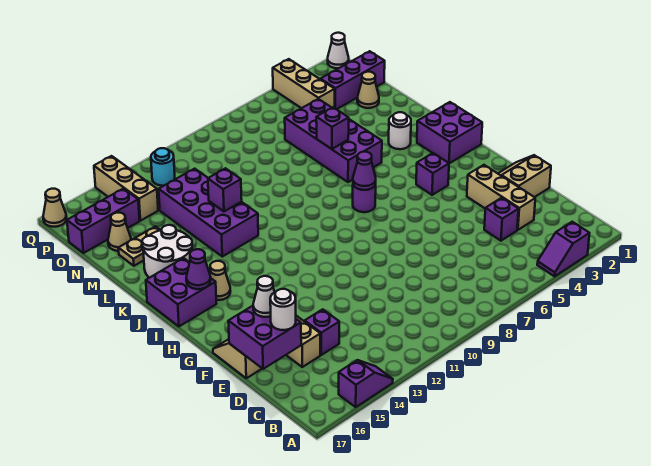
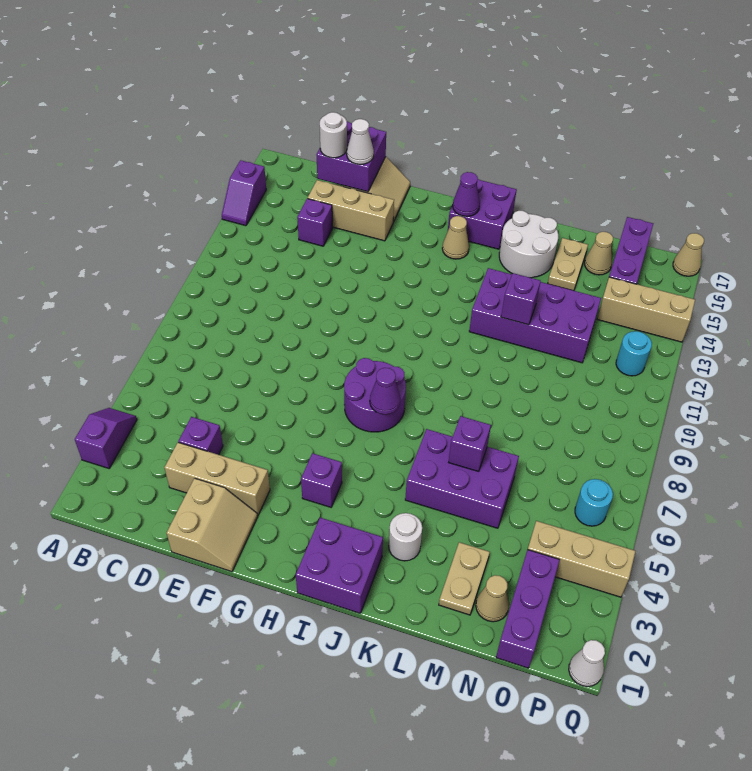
purple 1x1 round brick [353,185,376,212] -> purple 2x2 round brick [344,358,406,432]
purple 2x4 brick [285,99,382,182] -> purple 2x3 brick [405,429,519,528]
none -> tan 1x2 plate [439,542,490,615]
none -> cyan 1x1 round brick [575,479,613,526]

